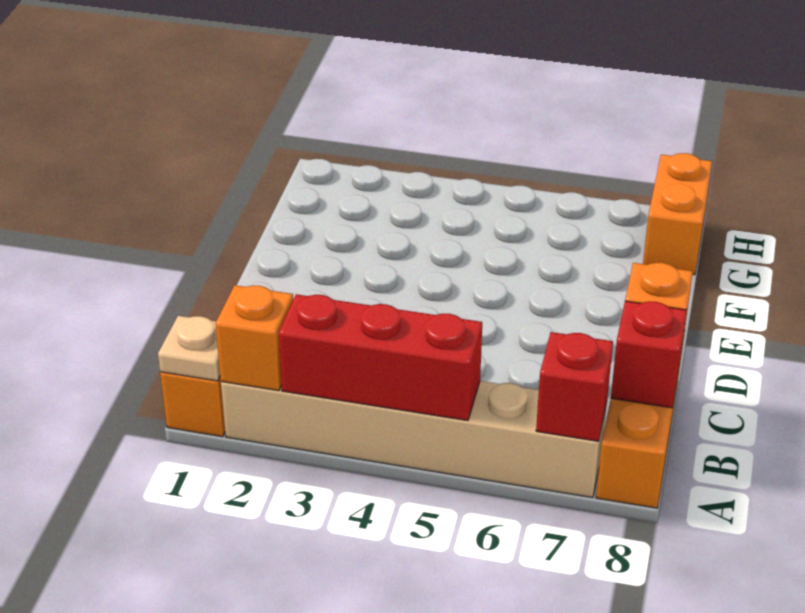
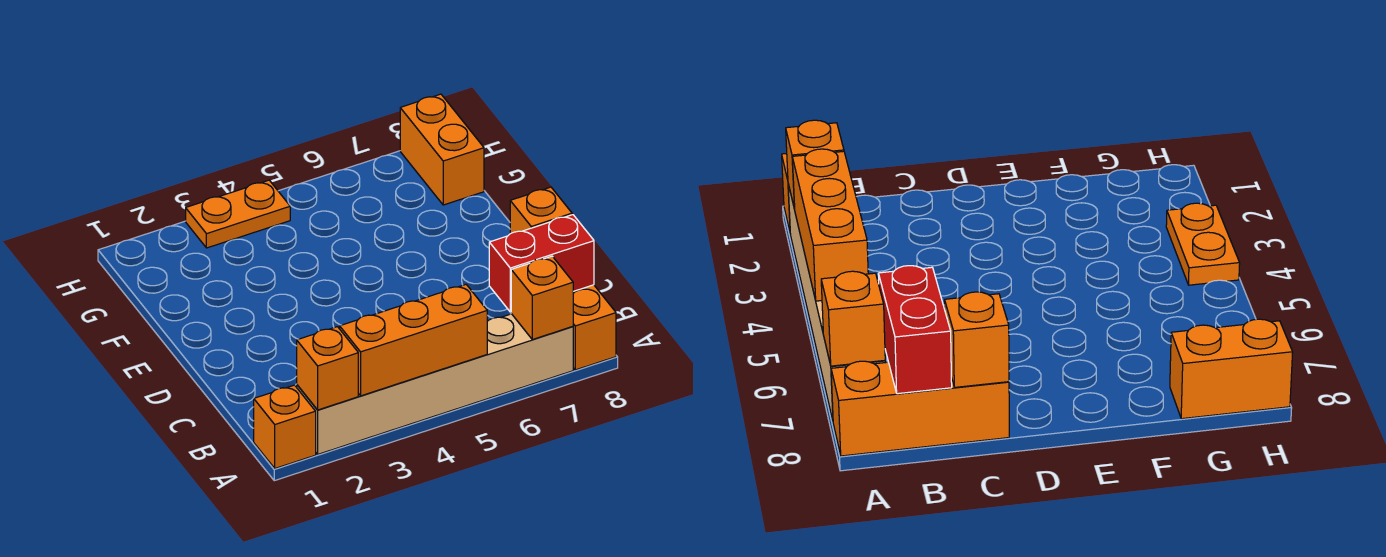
tan 1x1 plate [158,316,220,381] -> none
red 1x3 brick [279,294,482,421] -> orange 1x3 brick [340,285,487,396]
red 1x1 brick [536,332,613,441] -> orange 1x1 brick [511,256,573,340]
red 1x1 brick [611,301,687,408] -> red 1x2 brick [489,215,594,312]
none -> orange 1x2 plate [186,180,290,248]

